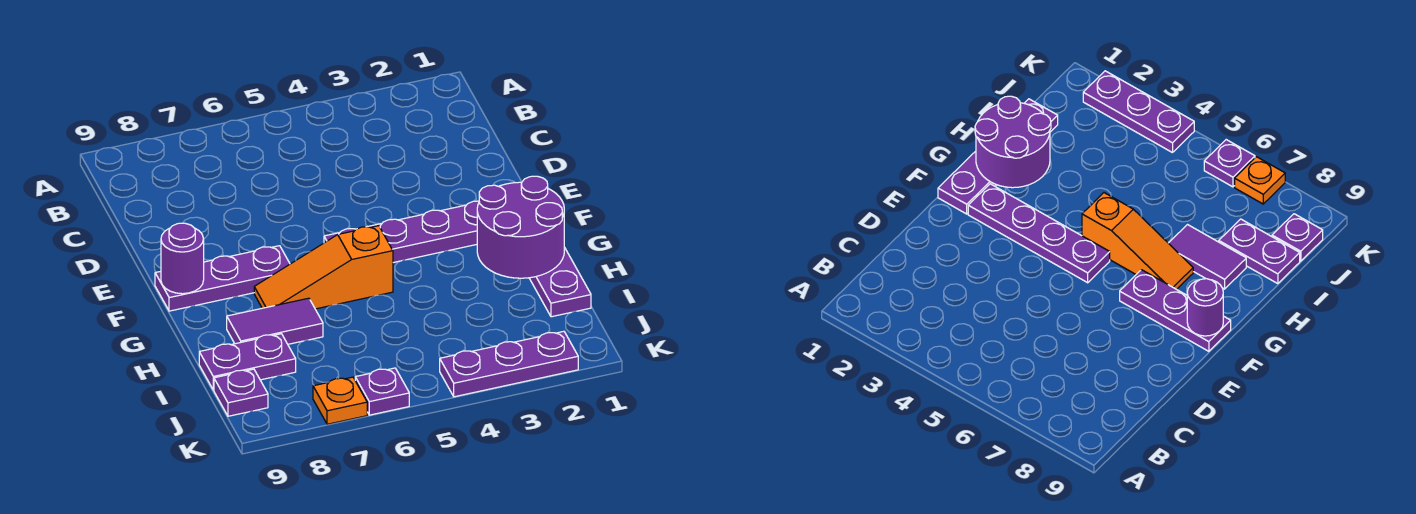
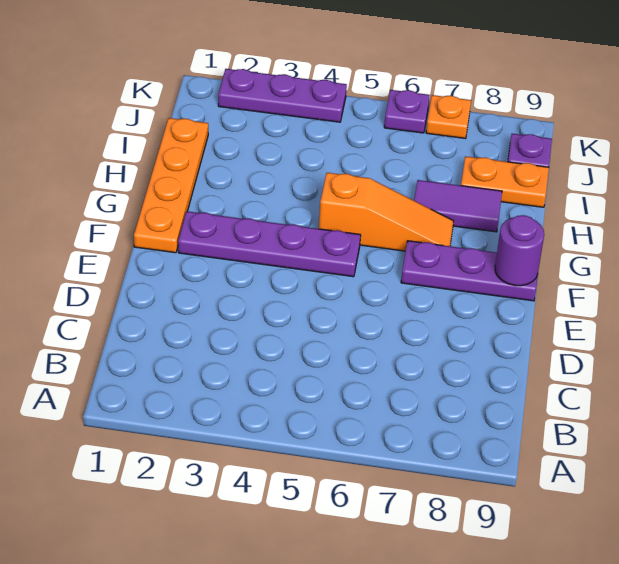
purple 1x4 plate [529,247,591,317] -> orange 1x4 plate [134,118,208,253]
purple 2x2 round brick [477,176,564,278] -> none
purple 1x2 plate [199,334,296,390] -> orange 1x2 plate [461,156,549,207]

